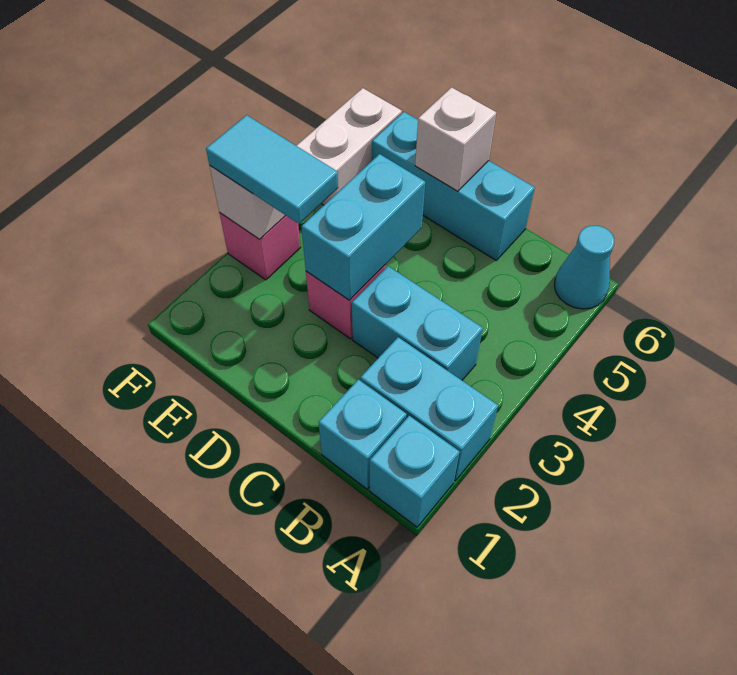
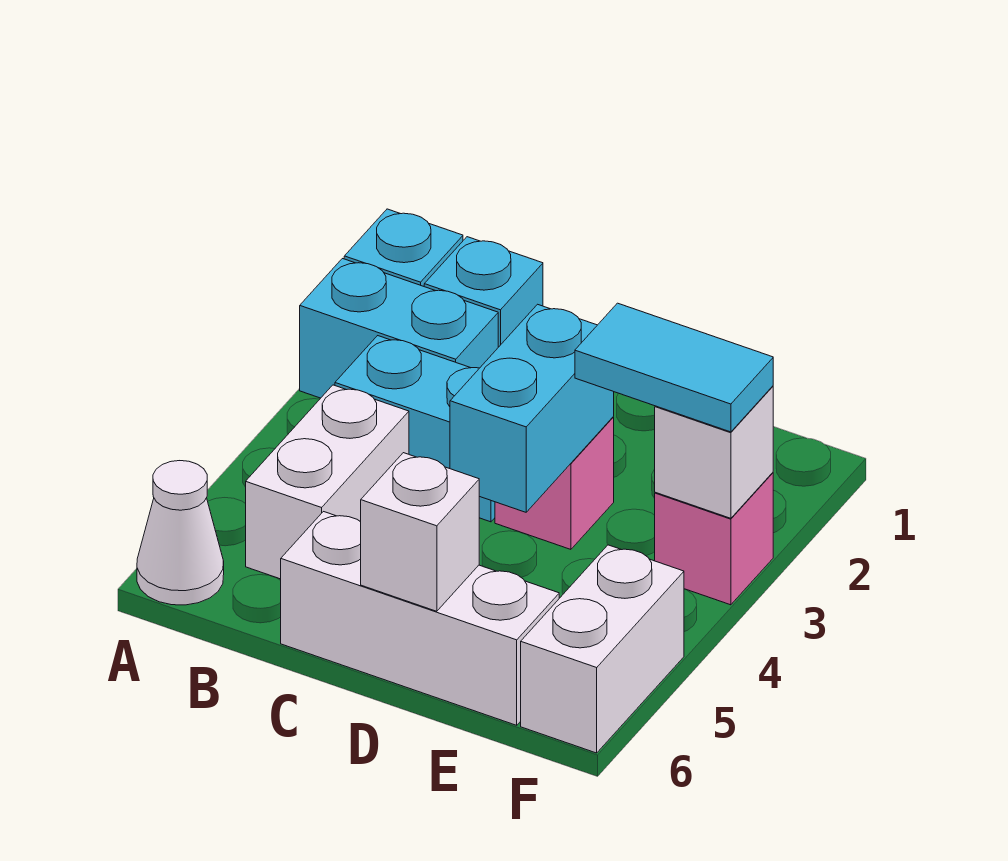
cyan 1x1 cone [554,226,614,309] -> white 1x1 cone [137,461,224,605]
none -> white 1x2 brick [246,385,409,579]
cyan 1x3 brick [372,112,535,260] -> white 1x3 brick [281,512,559,725]

